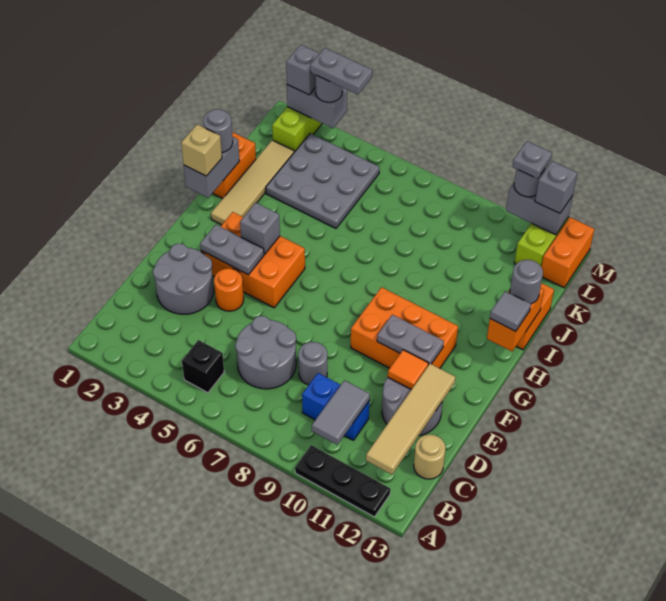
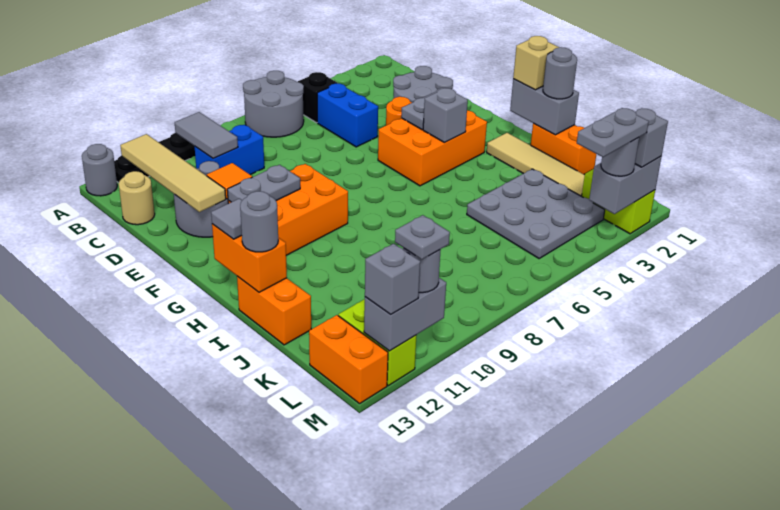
none -> blue 1x2 brick [317,83,378,147]
grey 2x2 round brick [235,316,296,389] -> grey 2x2 round brick moved to [243,71,304,137]
grey 1x1 round brick [298,342,327,385] -> grey 1x1 round brick moved to [82,144,117,196]

